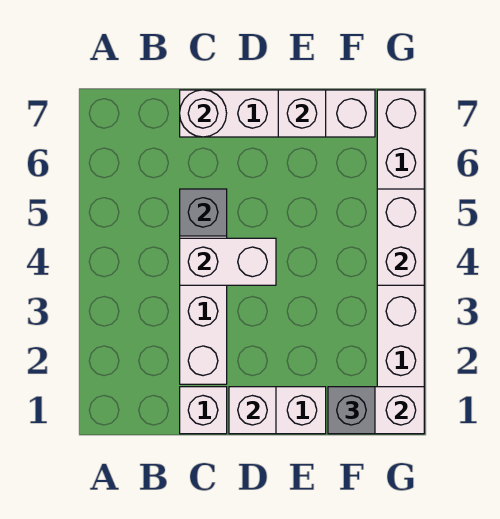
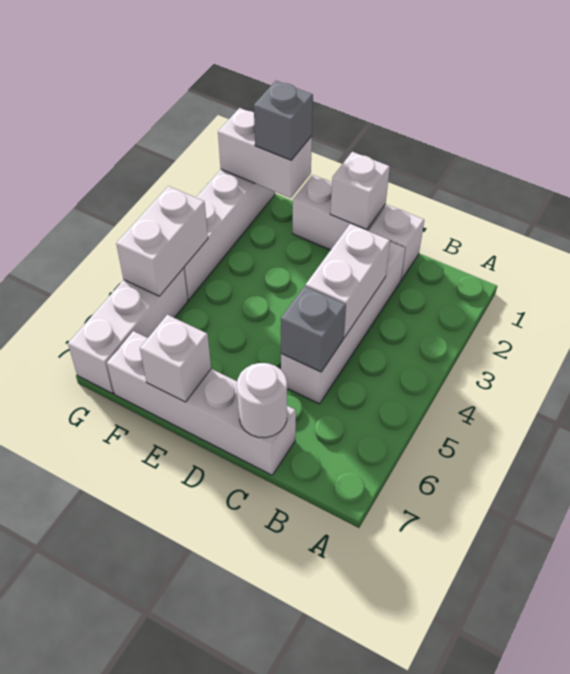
white 1x2 brick [180,238,276,285] -> white 1x2 brick turned to [305,224,390,338]

